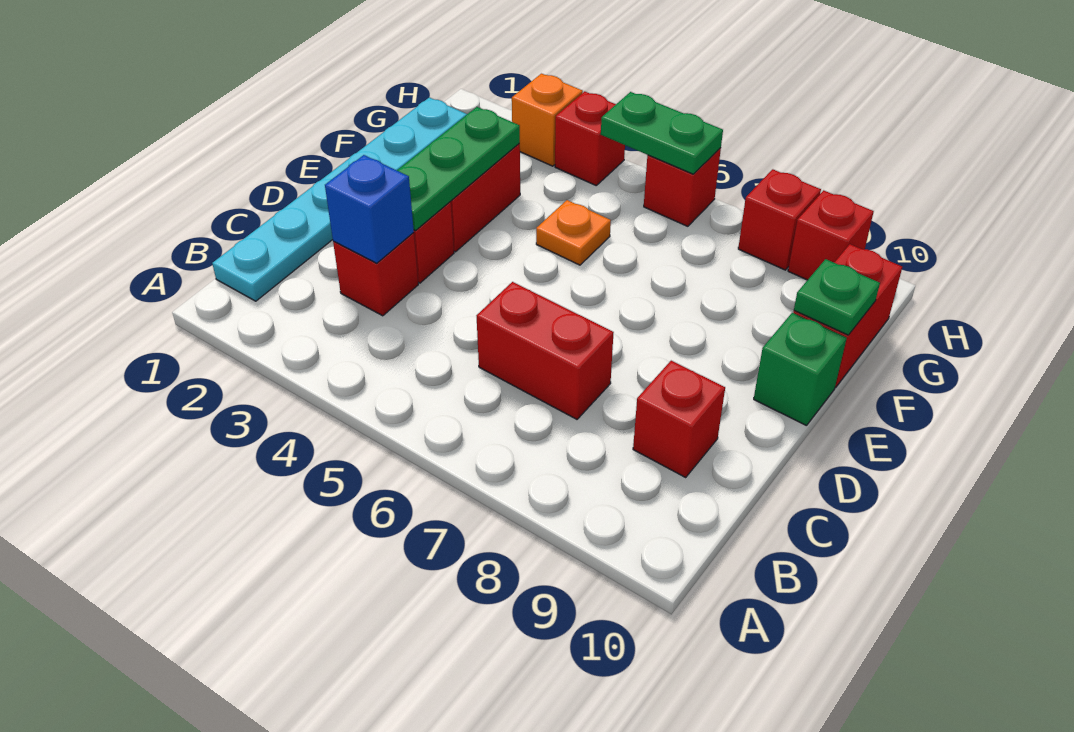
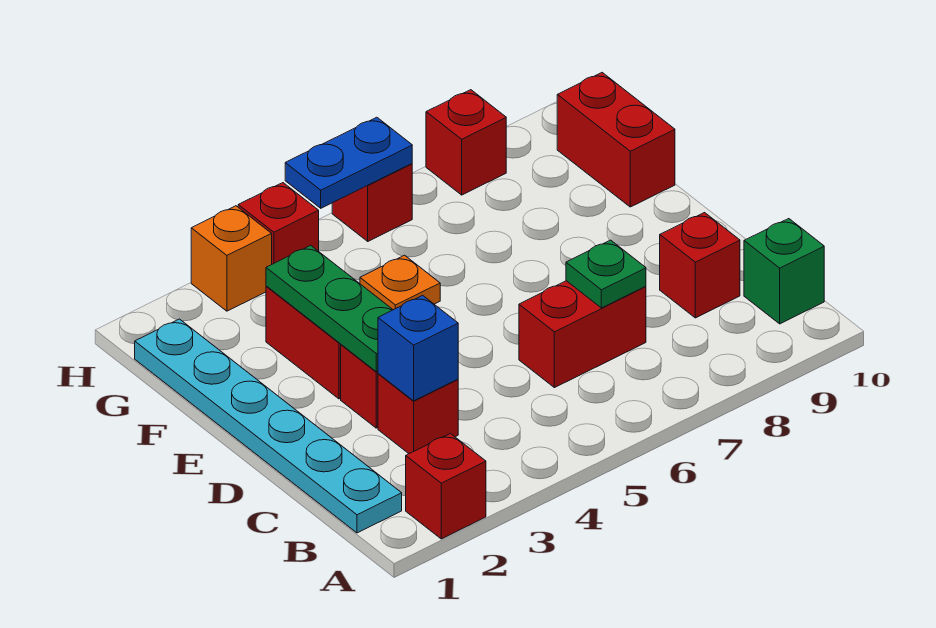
green 1x1 brick [754,313,847,426] -> green 1x1 brick moved to [744,219,824,324]
green 1x1 plate [794,259,880,335] -> green 1x1 plate moved to [566,240,646,308]
green 1x2 plate [601,92,723,174] -> blue 1x2 plate [285,117,412,208]
red 1x1 brick [788,190,874,280] -> red 1x1 brick moved to [406,434,486,539]

